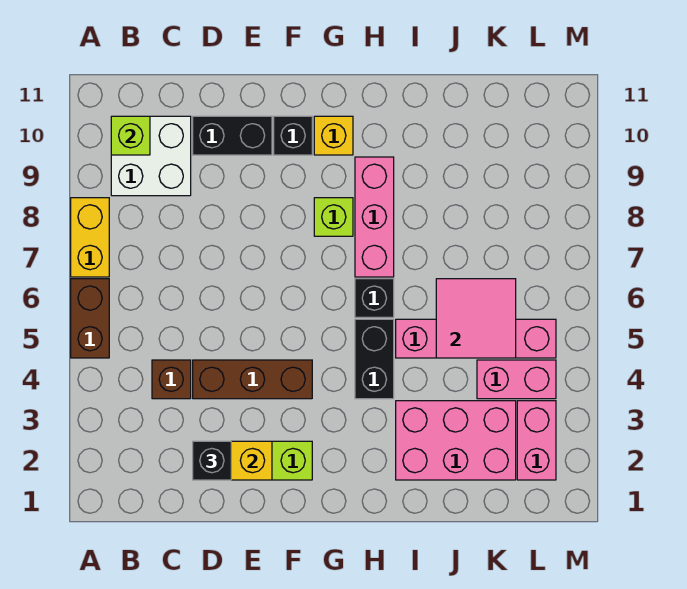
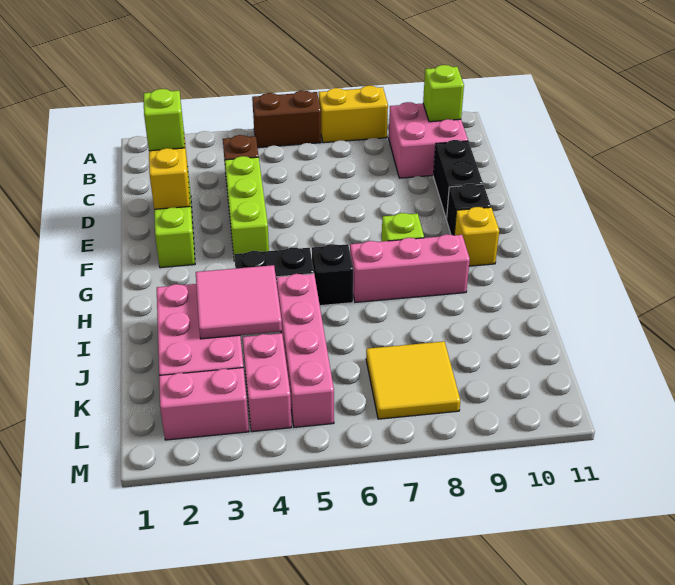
white 2x2 brick [111,116,191,196] -> pink 2x2 brick [389,102,468,178]
black 1x1 brick [193,441,231,480] -> lime 1x1 brick [144,89,185,151]
brown 1x3 brick [193,360,312,399] -> lime 1x3 brick [225,156,269,261]
pink 2x2 tile [436,279,516,358] -> pink 2x2 tile moved to [196,265,282,339]
none -> yellow 2x2 tile [366,341,460,419]

